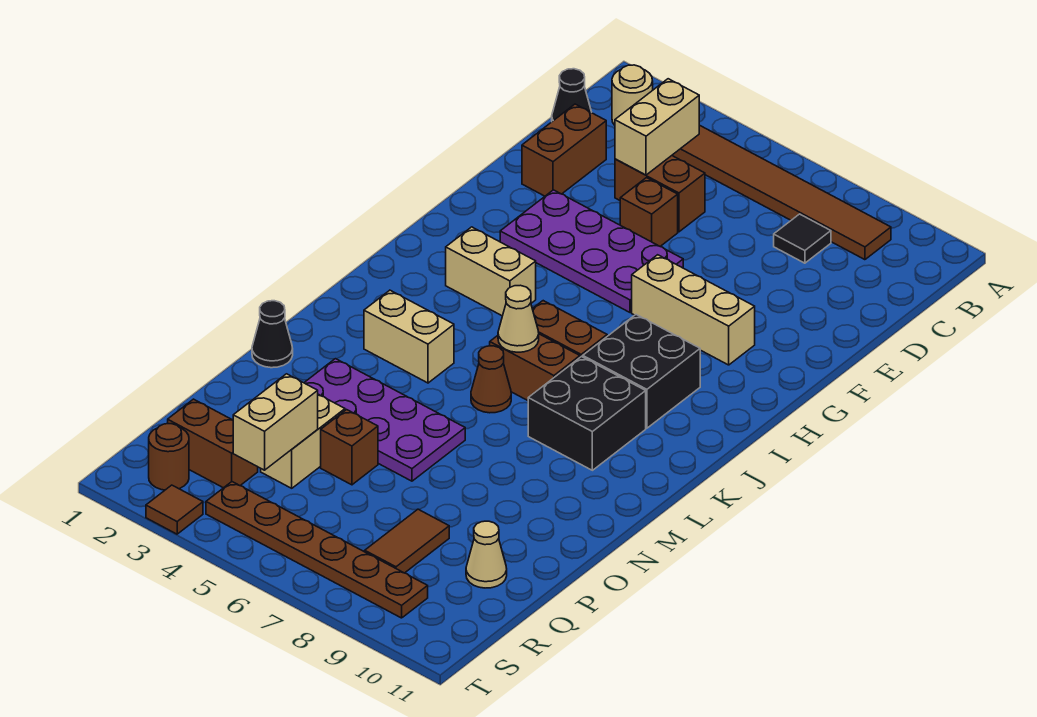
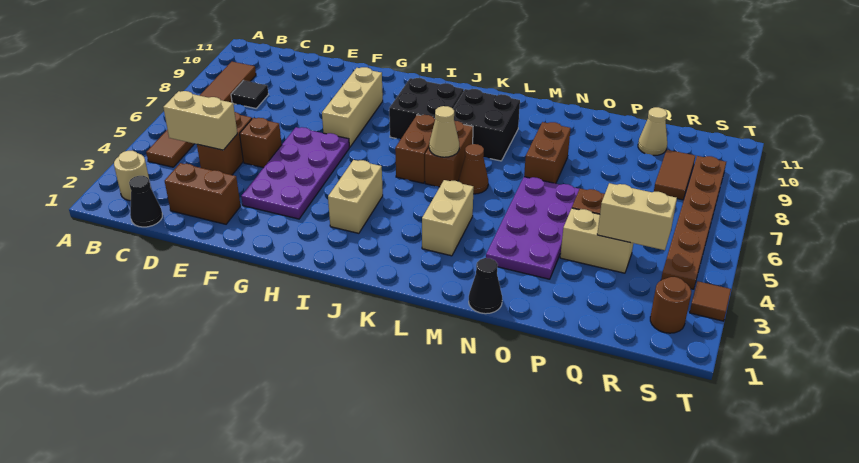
brown 1x2 tile [365,509,449,573] -> brown 1x2 tile turned to [654,150,695,200]
brown 1x2 brick [168,399,258,488] -> brown 1x2 brick moved to [524,122,571,183]

